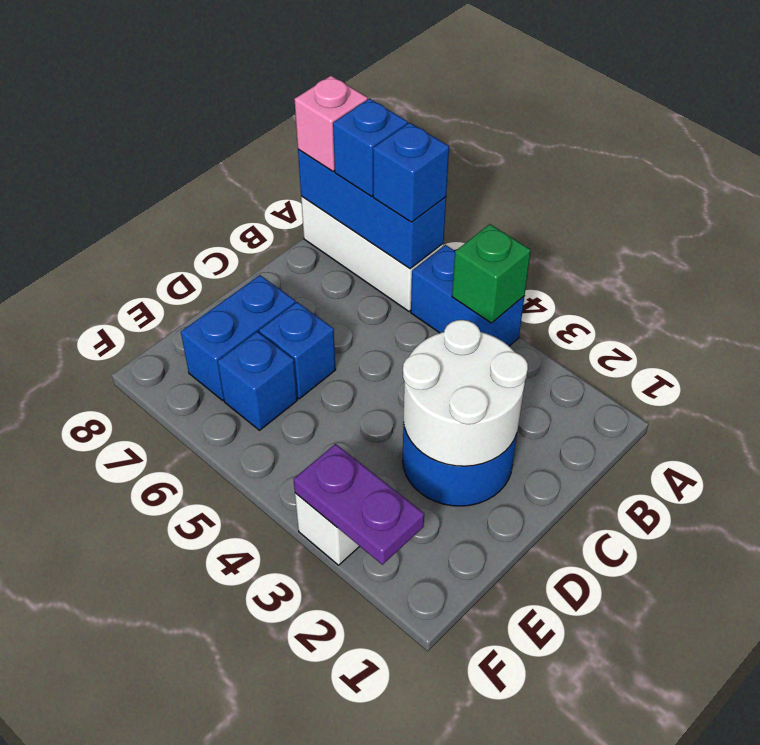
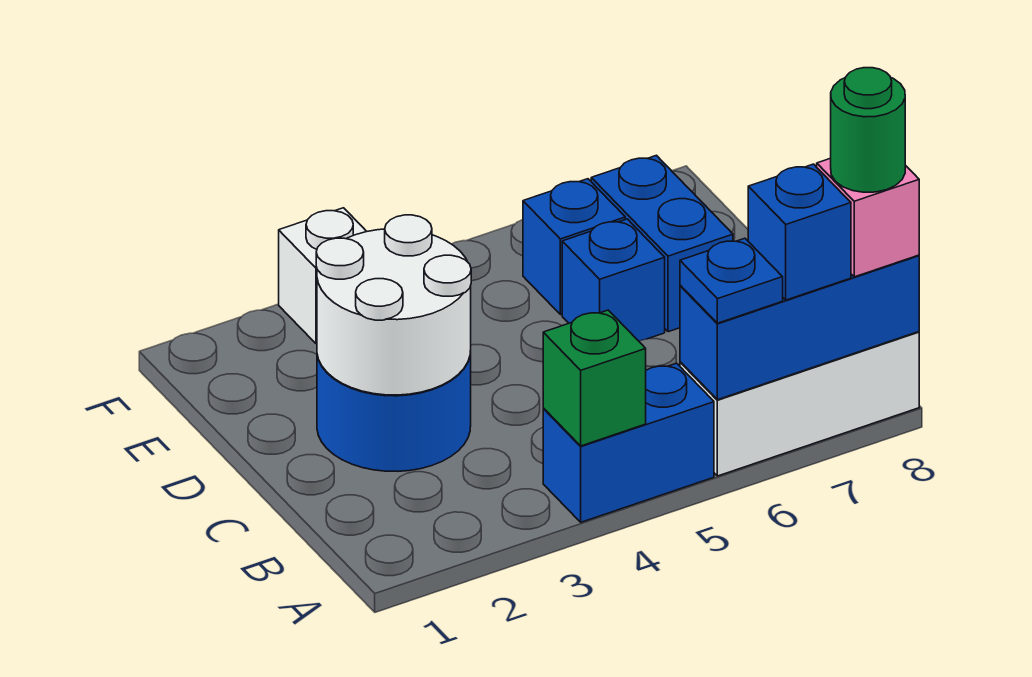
blue 1x1 brick [373,123,449,222] -> blue 1x1 plate [680,238,783,323]
none -> green 1x1 round brick [831,68,905,192]
purple 1x2 plate [294,444,424,565] -> none

